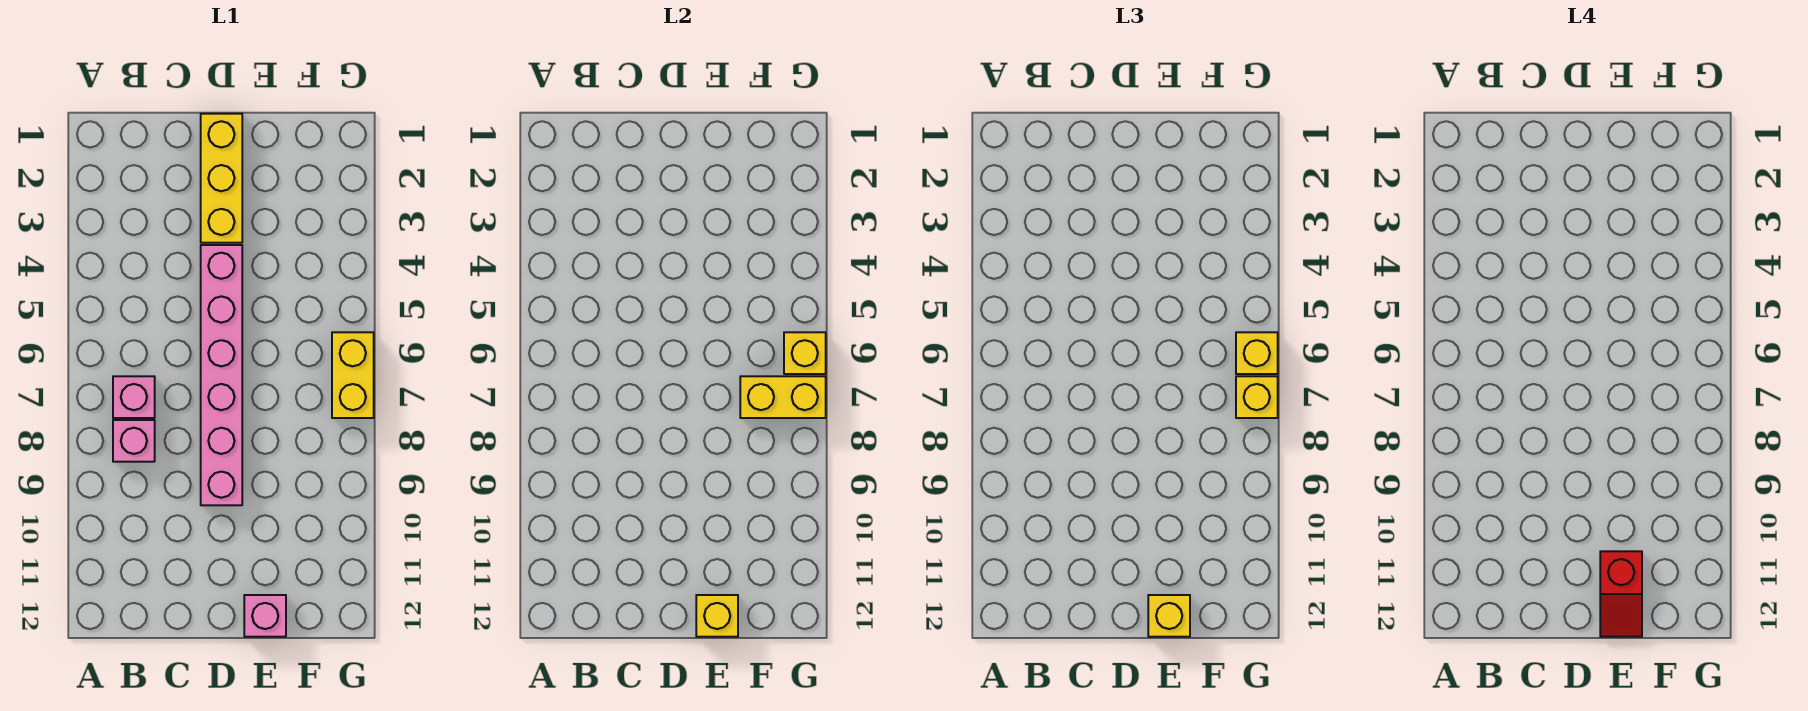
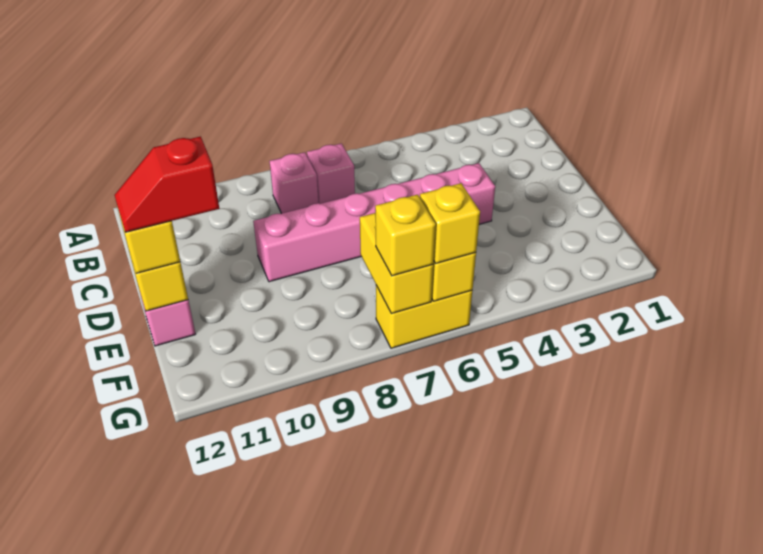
yellow 1x3 brick [201,114,242,243] -> none

